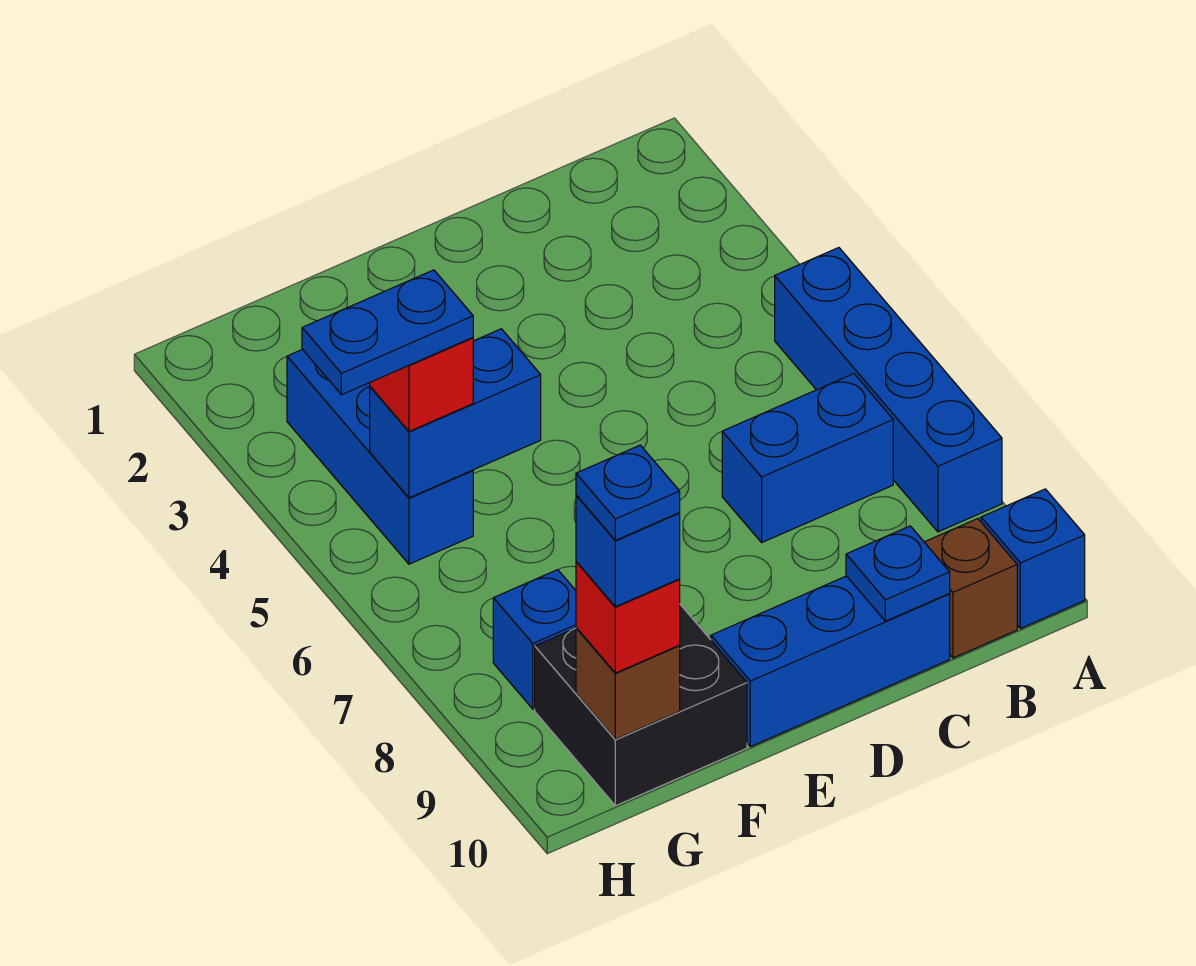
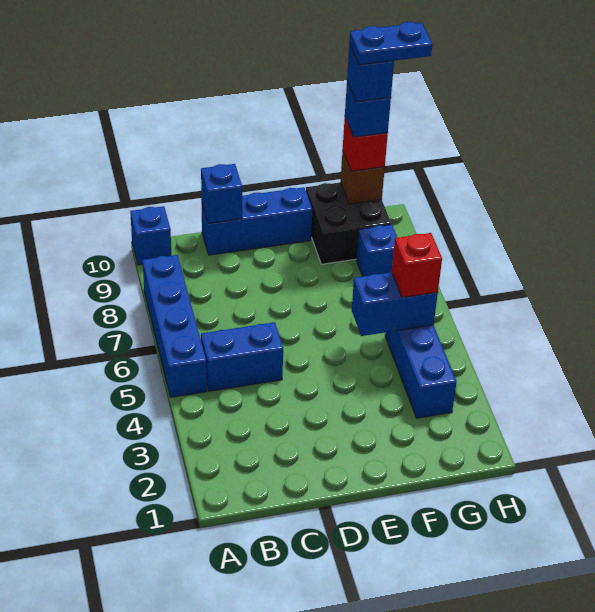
blue 1x2 brick [722,374,893,542] -> blue 1x2 brick moved to [201,322,283,391]
brown 1x1 brick [925,519,1017,658] -> none
blue 1x1 plate [846,526,950,621] -> blue 1x1 brick [201,164,242,223]
blue 1x2 plate [302,270,473,395] -> blue 1x2 plate moved to [349,22,432,65]
blue 1x1 plate [576,445,680,540] -> blue 1x1 brick [347,44,394,102]

